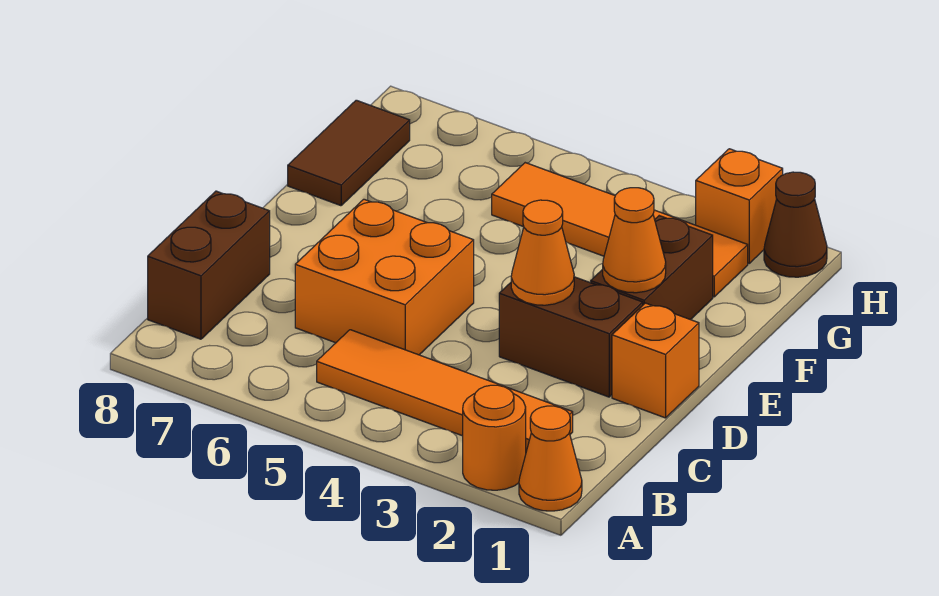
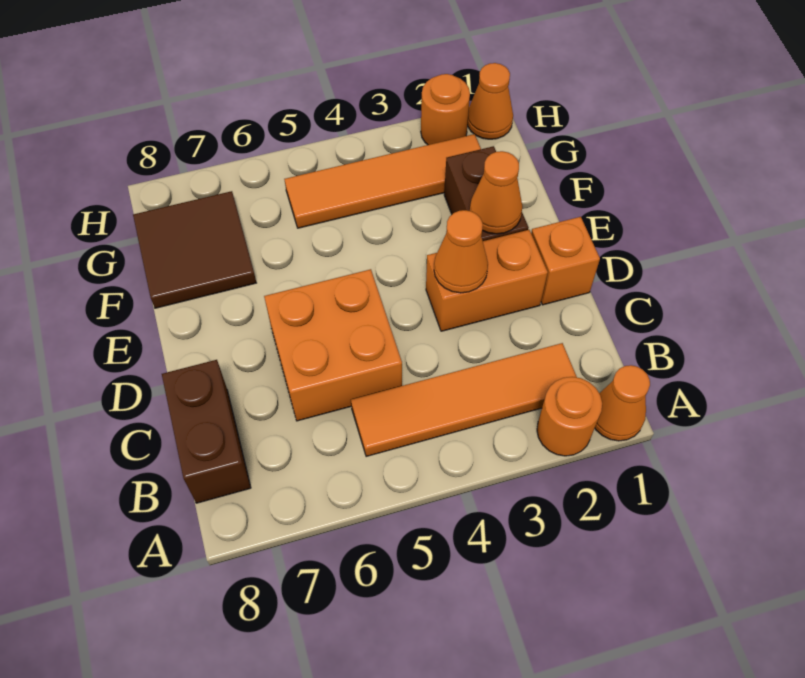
brown 1x2 brick [499,277,643,397] -> orange 1x2 brick [426,230,548,331]
brown 1x2 tile [288,100,410,206] -> brown 2x2 tile [133,191,256,308]
brown 1x1 cone [764,172,827,277] -> orange 1x1 cone [467,63,513,139]
orange 1x1 brick [696,149,783,263] -> orange 1x1 round brick [421,74,470,145]

